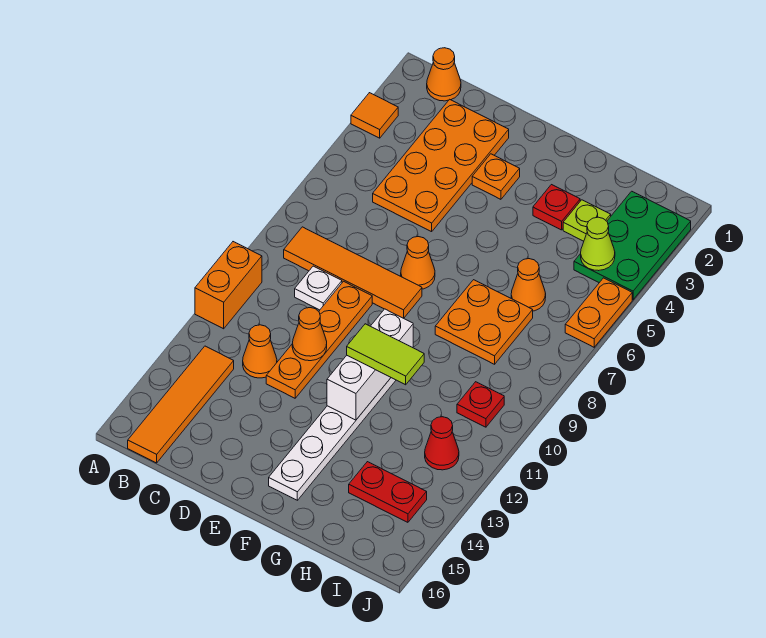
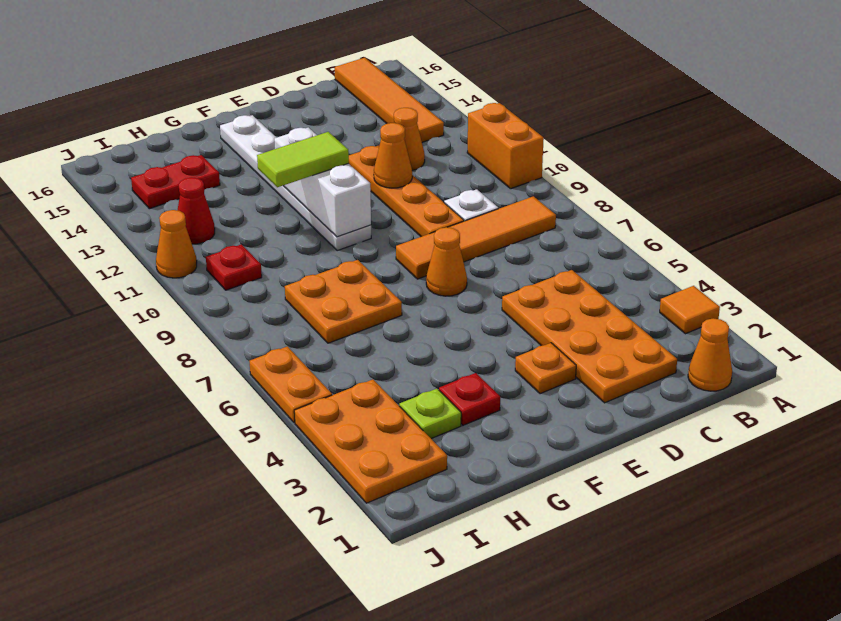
orange 1x1 cone [511,259,546,311] -> orange 1x1 cone moved to [156,210,197,278]
green 2x3 plate [574,191,691,300] -> orange 2x3 plate [294,379,447,503]
lime 1x1 cone [581,217,615,271] -> none

